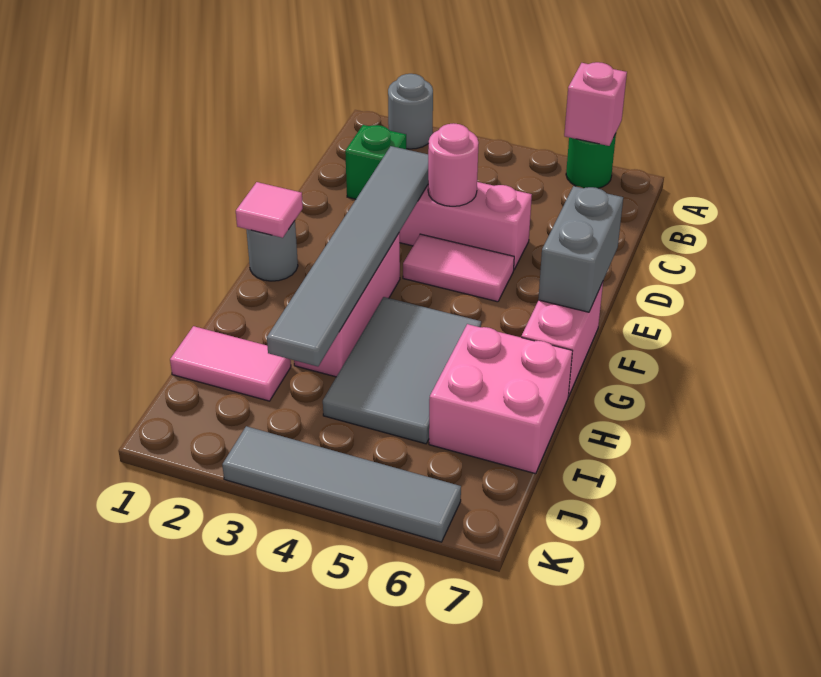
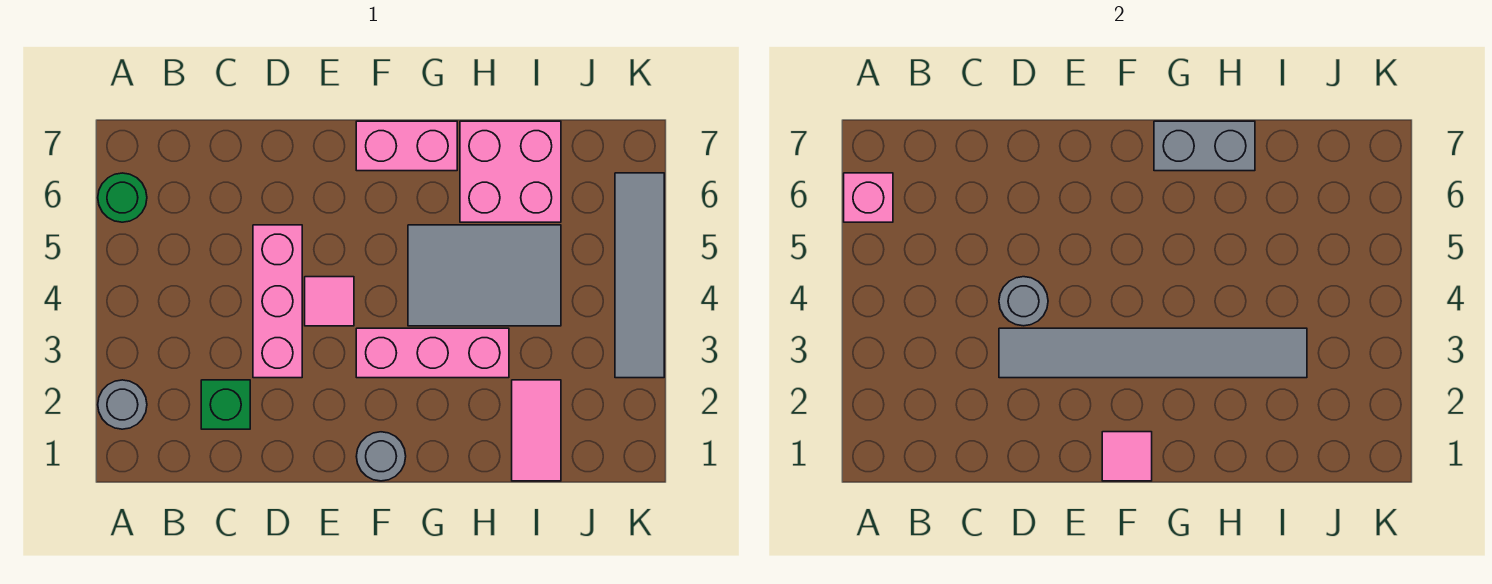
pink 1x1 round brick [428,123,479,206] -> grey 1x1 round brick [999,277,1048,326]
pink 1x2 tile [403,234,514,302] -> pink 1x1 tile [305,277,354,326]
grey 1x2 brick [538,186,623,312] -> grey 1x2 brick moved to [1154,121,1255,171]

